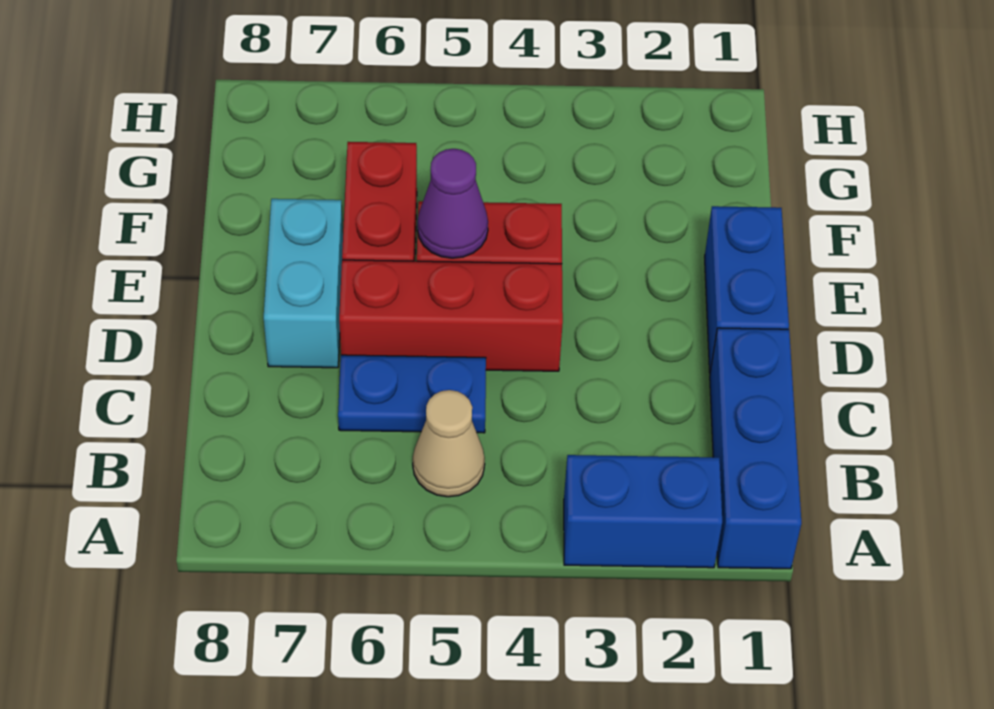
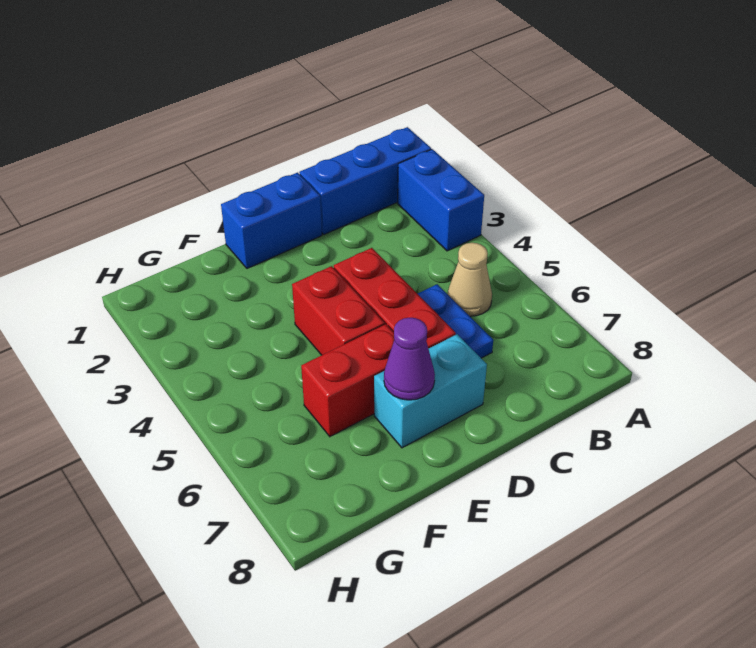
purple 1x1 cone [417,149,488,258] -> purple 1x1 cone moved to [384,318,435,400]

